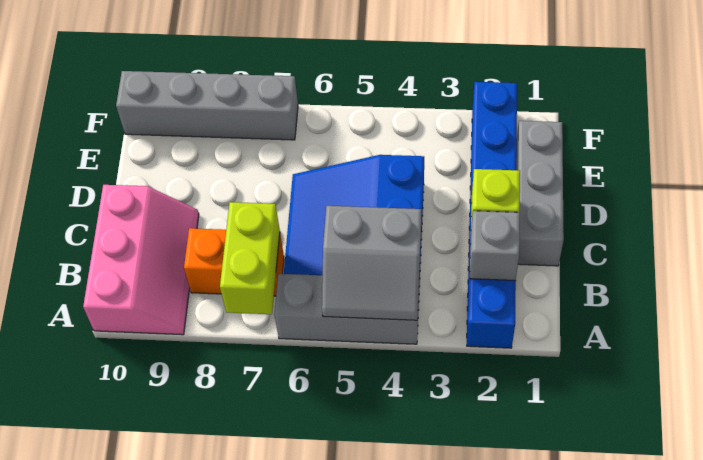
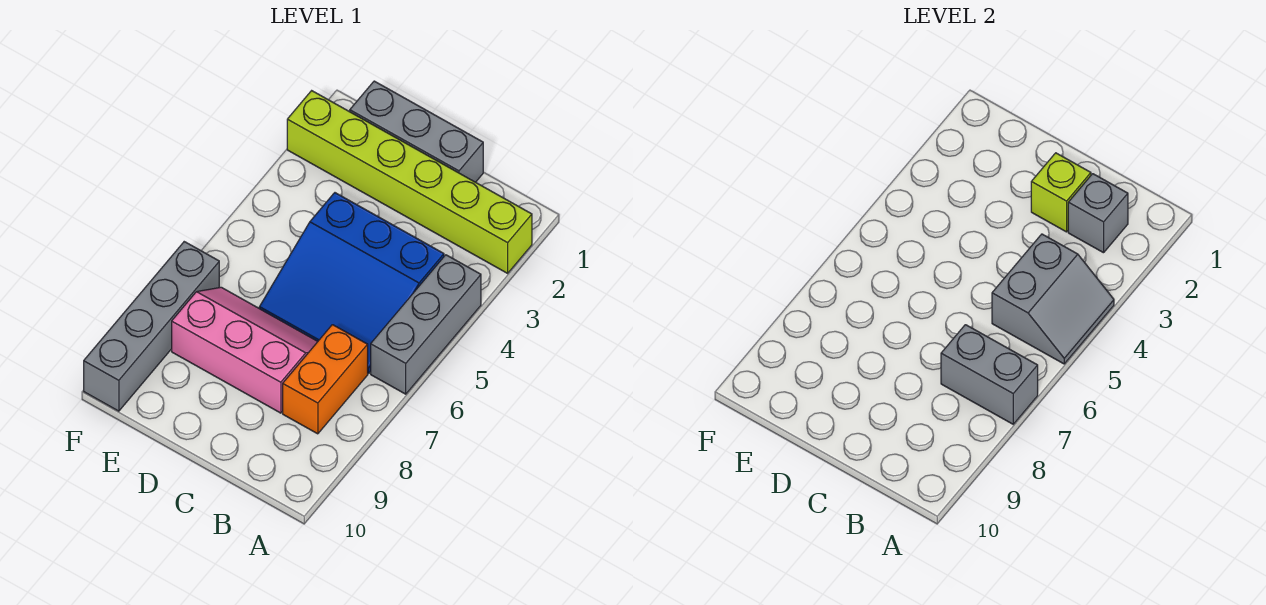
blue 1x6 brick [467,82,517,348] -> lime 1x6 brick [287,91,532,273]
lime 1x2 brick [220,202,280,314] -> grey 1x2 brick [941,325,1038,424]
pink 2x3 slope [83,185,199,335] -> pink 2x3 slope moved to [172,287,318,413]

